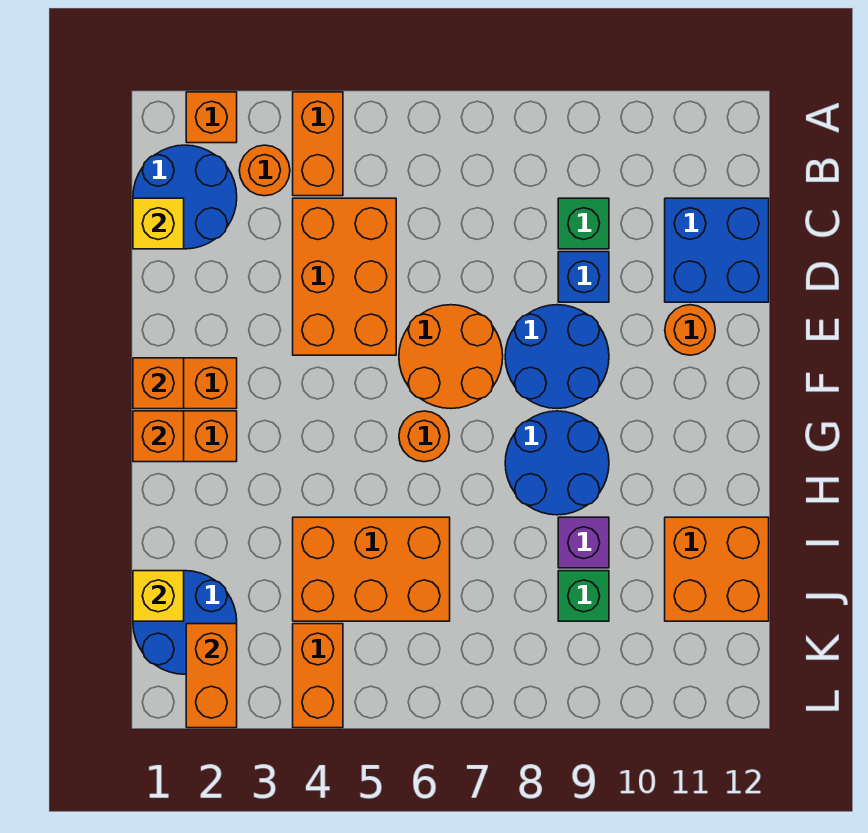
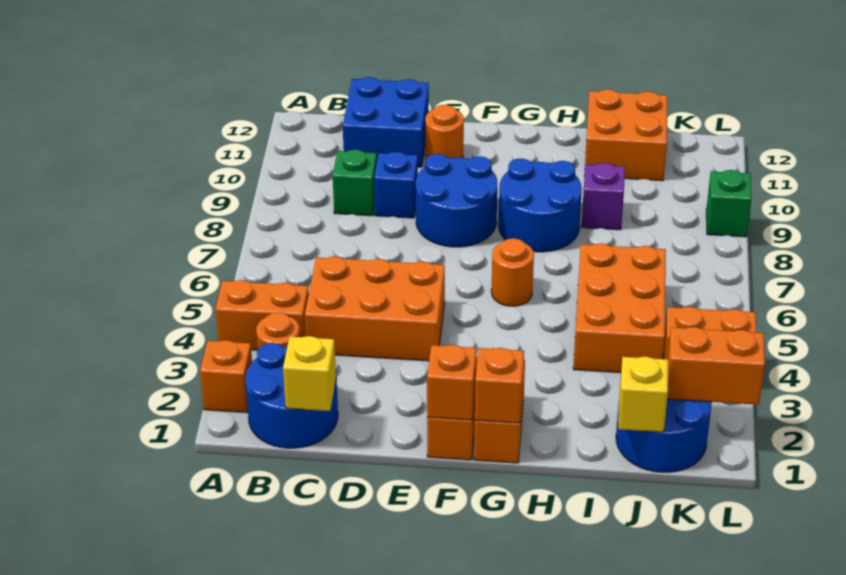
orange 2x2 round brick [399,305,503,409] -> none
green 1x1 brick [558,571,609,621] -> green 1x1 brick moved to [706,170,752,237]

